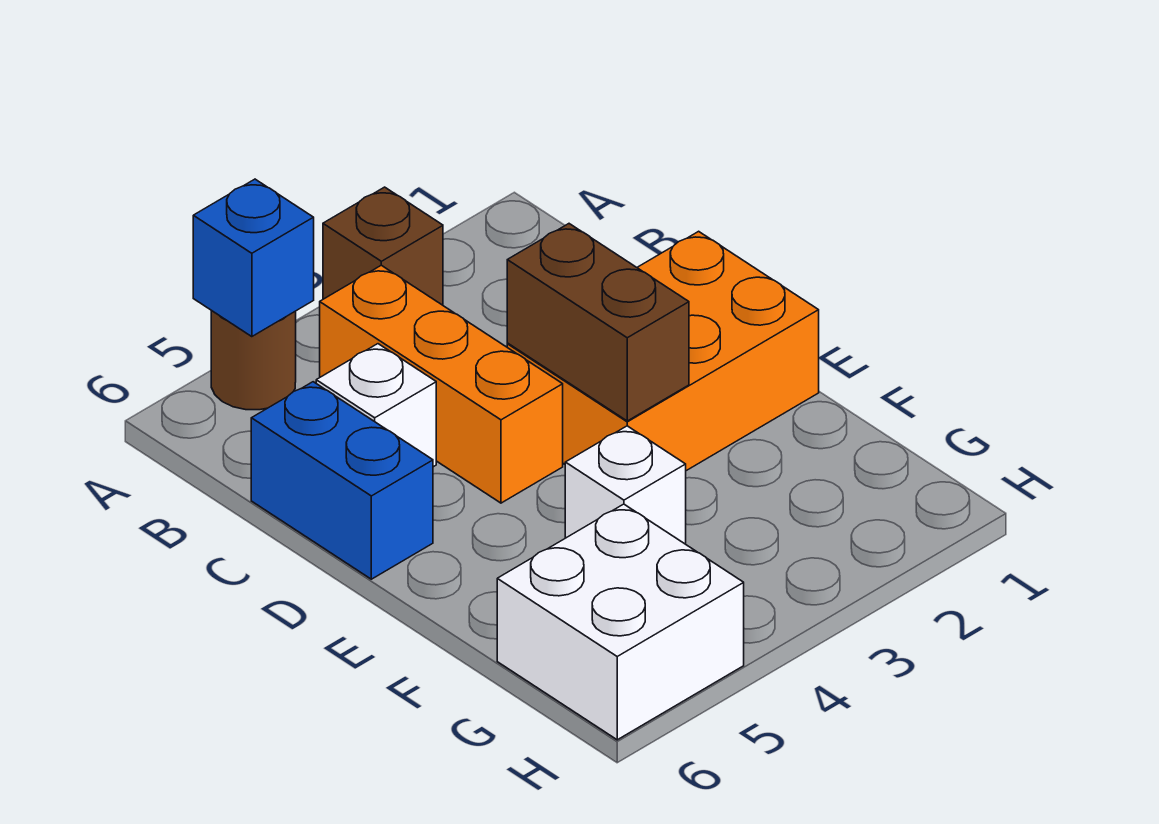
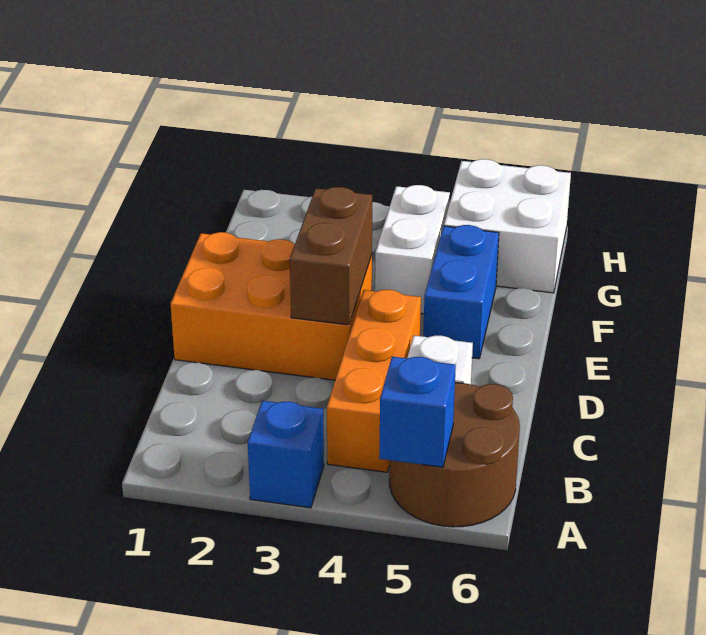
brown 1x1 brick [323,187,443,305] -> blue 1x1 brick [248,401,324,508]
brown 1x1 round brick [211,311,296,410] -> brown 2x2 round brick [389,383,520,527]
blue 1x2 brick [251,382,433,579] -> blue 1x2 brick moved to [423,225,499,359]
white 1x1 brick [565,426,686,544] -> white 1x2 brick [375,185,450,314]

